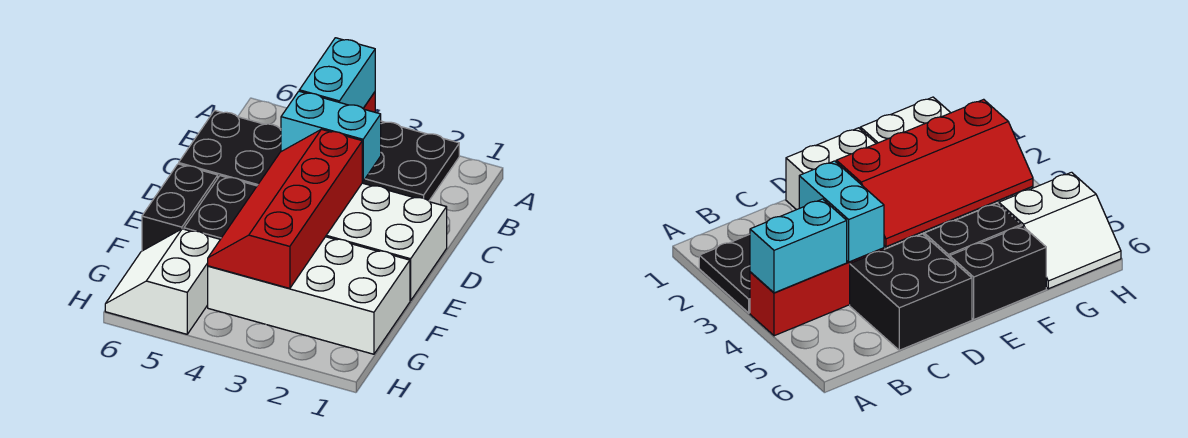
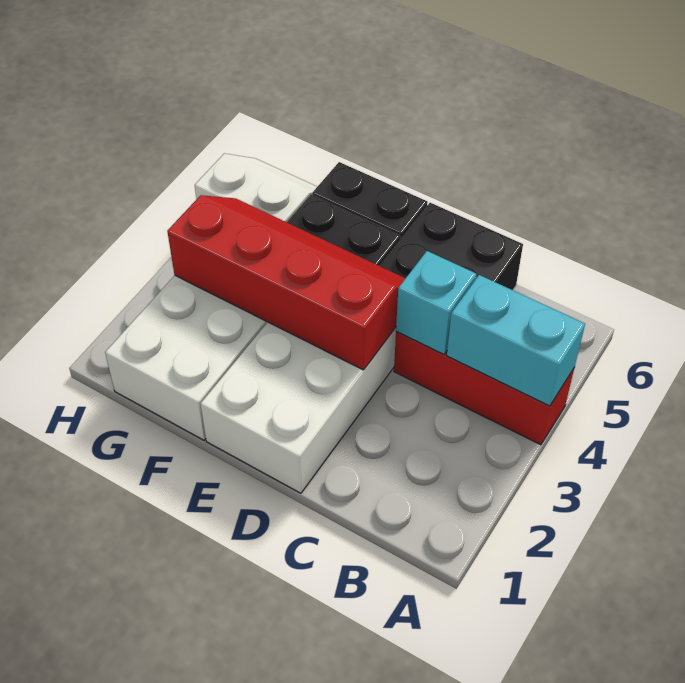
black 2x2 plate [362,121,459,201] -> none
cyan 1x2 brick [281,91,381,181] -> cyan 1x1 brick [396,251,476,354]

